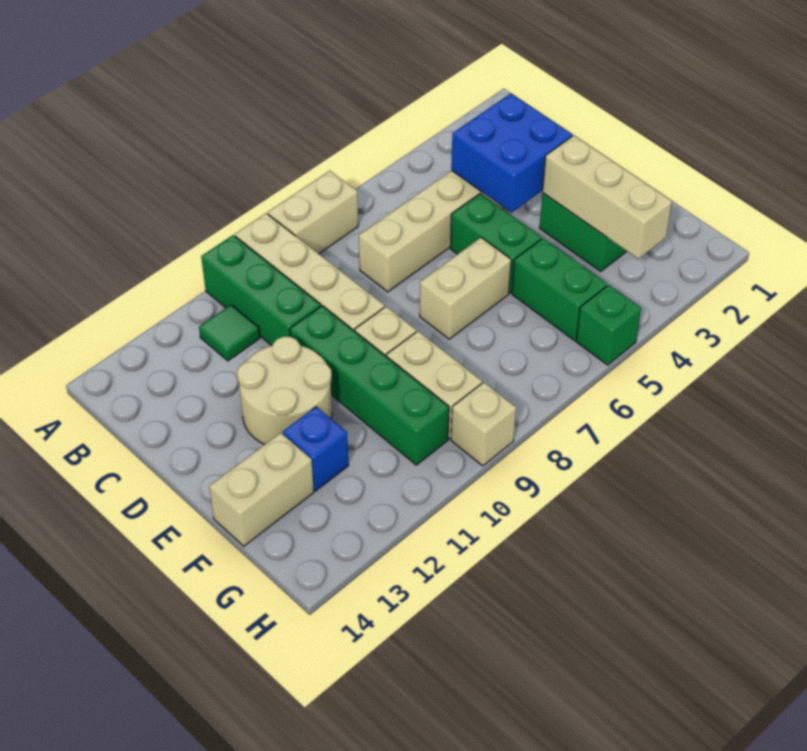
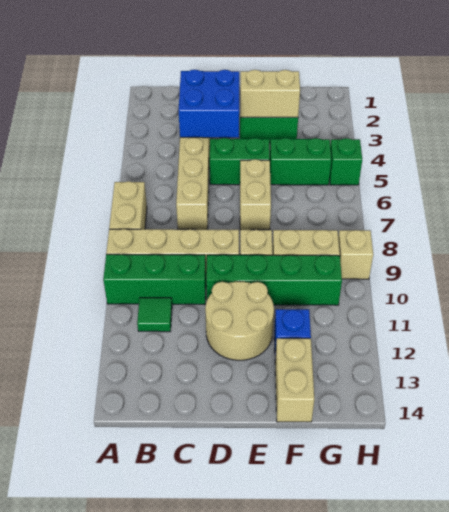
tan 1x3 brick [543,136,672,259] -> tan 1x2 brick [240,70,300,117]

